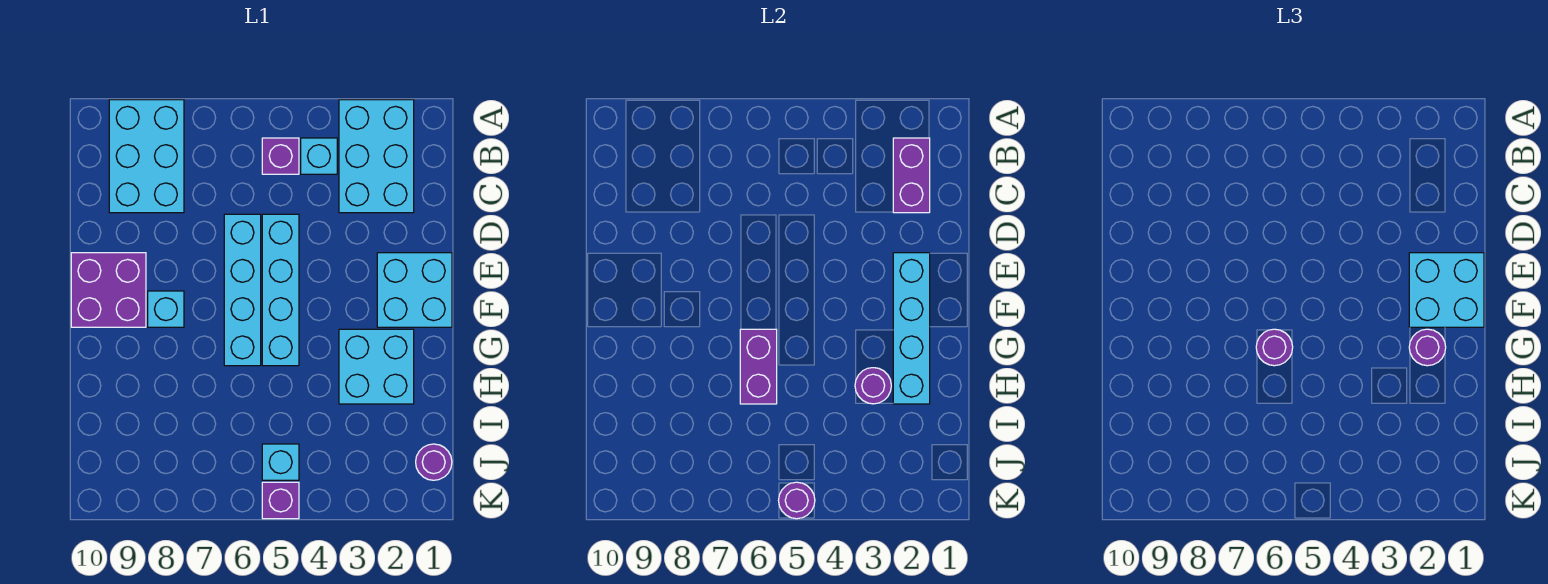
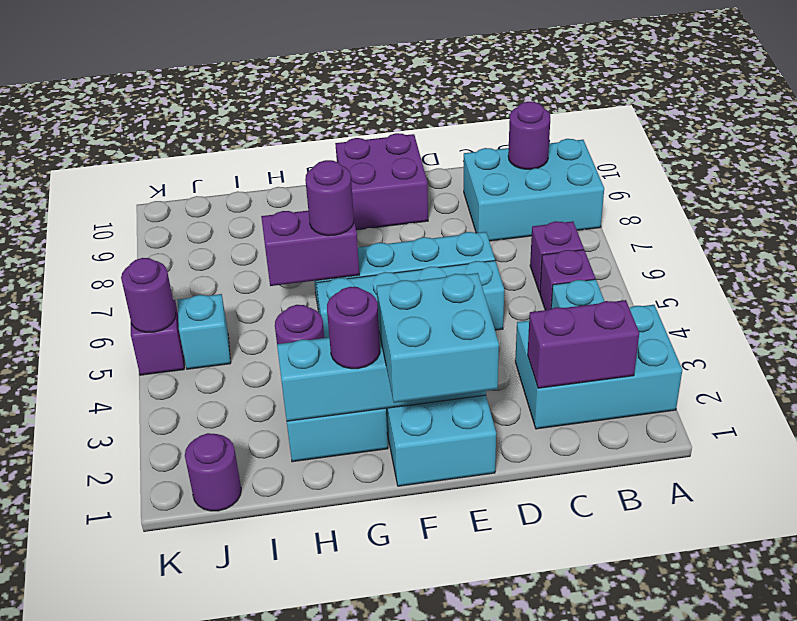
none -> purple 1x1 brick [530,221,584,293]
none -> purple 1x1 round brick [508,102,550,169]
cyan 1x1 brick [148,291,184,327] -> none

